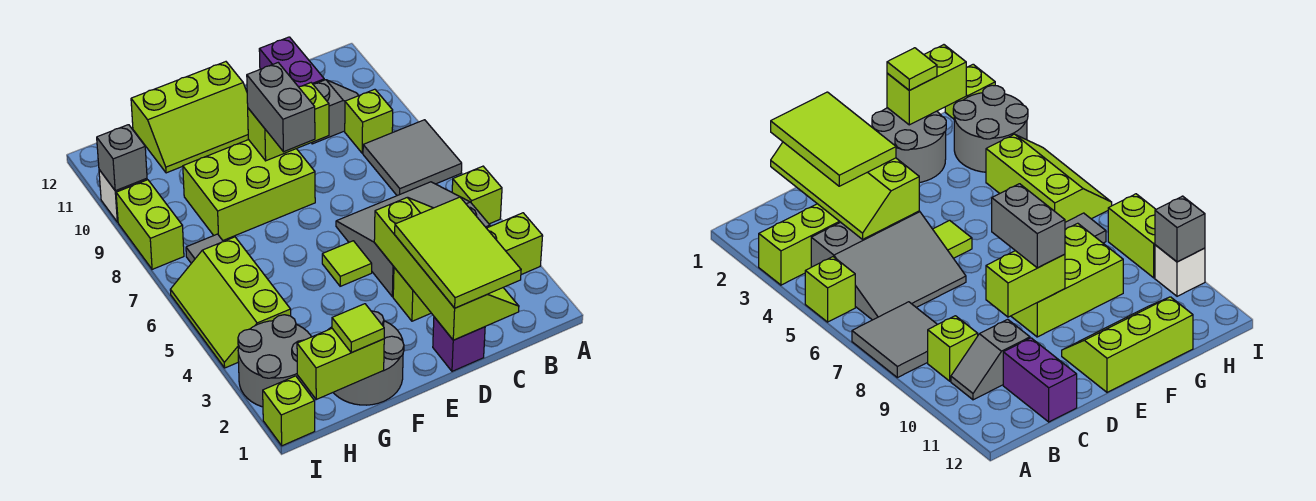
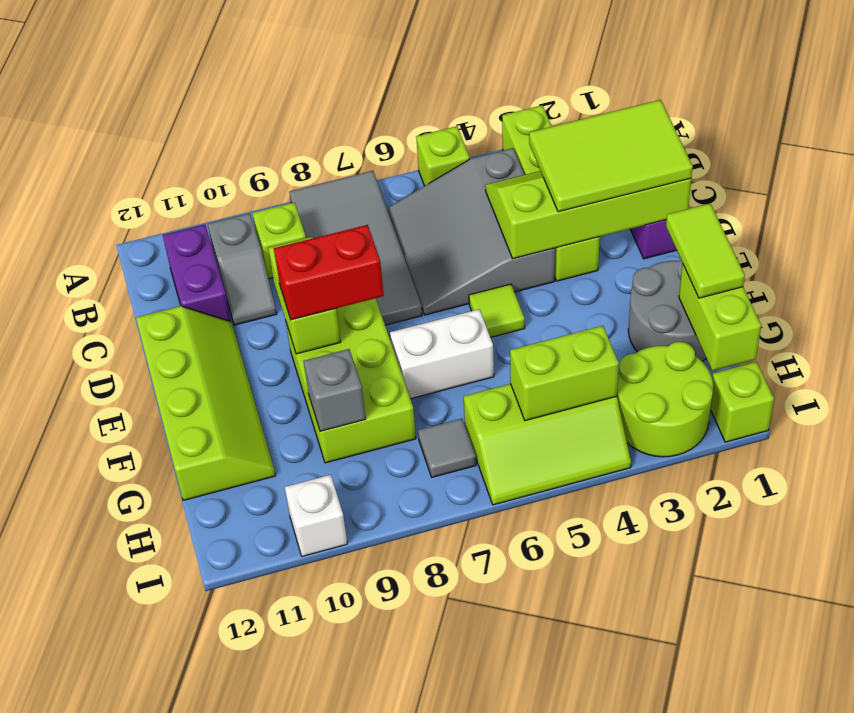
grey 2x2 tile [363,120,462,196] -> grey 2x4 tile [290,171,422,325]
grey 1x2 slope [312,80,359,144] -> grey 1x2 slope turned to [208,213,277,325]
purple 1x2 brick [259,37,324,87] -> purple 1x2 brick turned to [163,224,231,321]
grey 1x2 brick [247,63,315,152] -> red 1x2 brick [274,225,384,320]
lime 2x3 slope [131,62,249,173] -> lime 2x4 slope [136,306,276,500]
none -> white 1x2 brick [390,309,494,399]
lime 1x1 tile [332,304,384,353] -> lime 1x2 tile [666,203,745,298]
grey 2x2 round brick [238,315,311,407] -> lime 2x2 round brick [617,342,713,457]
lime 1x2 brick [116,180,184,269] -> lime 1x2 brick moved to [510,326,619,421]
grey 1x1 brick [97,125,147,191] -> grey 1x1 brick moved to [304,349,366,431]

